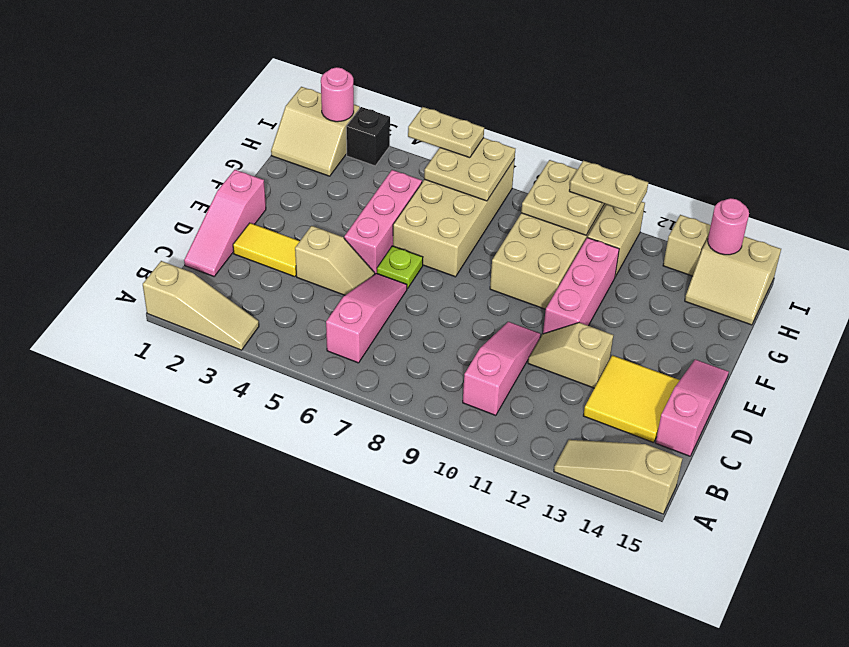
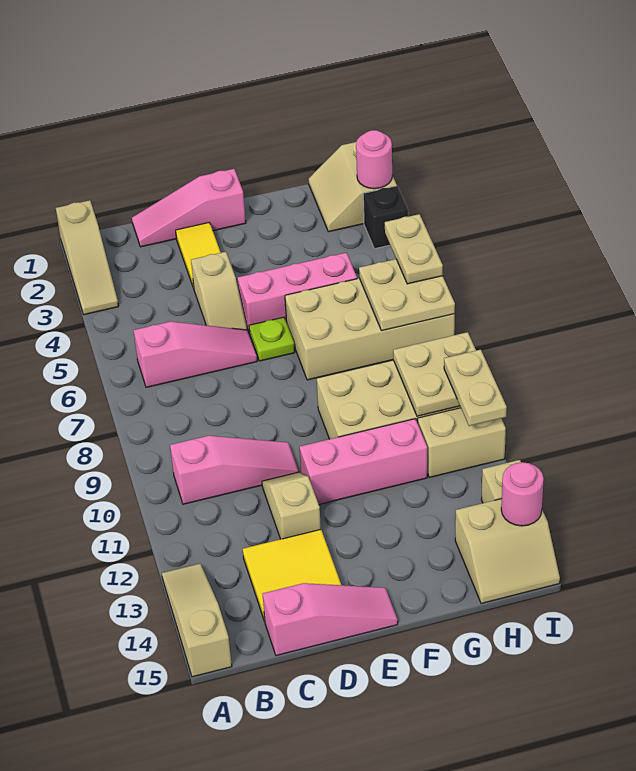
tan 2x2 slope [685,236,781,325] -> tan 2x2 slope turned to [455,499,560,604]

